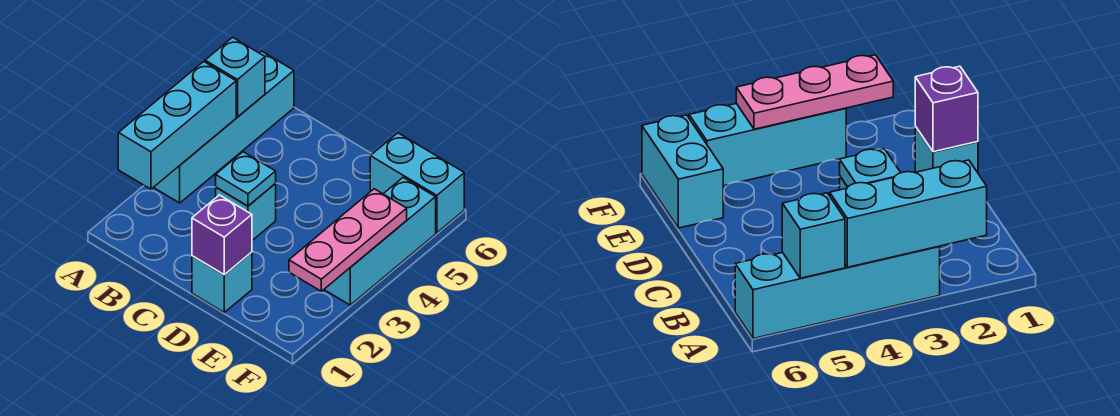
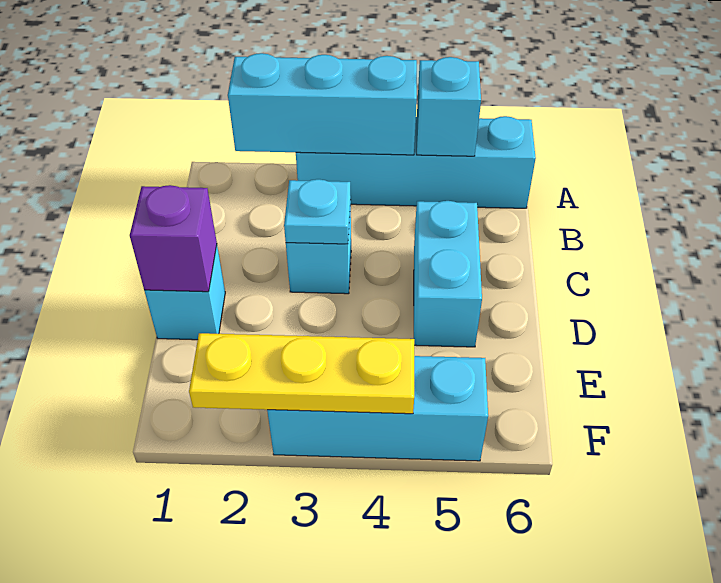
cyan 1x2 brick [370,133,464,233] -> cyan 1x2 brick moved to [414,201,482,347]
pink 1x3 plate [289,189,407,291] -> yellow 1x3 plate [189,333,414,414]

